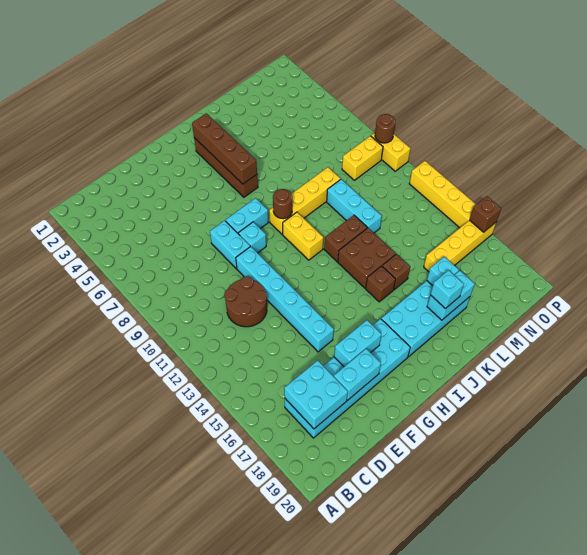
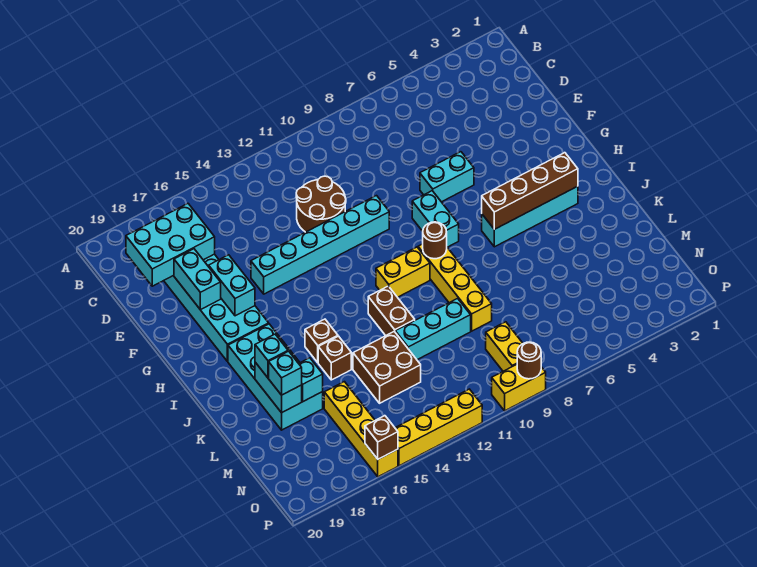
cyan 2x2 brick [284,360,348,429] -> cyan 2x3 brick [126,204,215,286]
cyan 1x2 brick [210,220,250,269] -> cyan 1x2 brick moved to [420,152,474,202]
cyan 1x1 brick [238,222,266,253] -> cyan 1x1 brick moved to [269,351,302,395]
brown 1x4 brick [194,138,258,197] -> cyan 1x4 brick [482,186,578,247]
brown 2x2 brick [338,228,396,288] -> brown 2x2 brick moved to [353,331,421,403]

